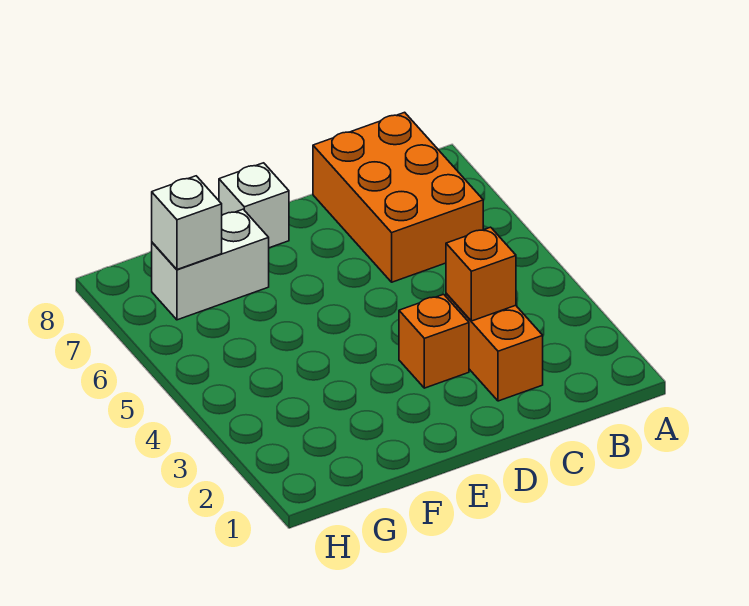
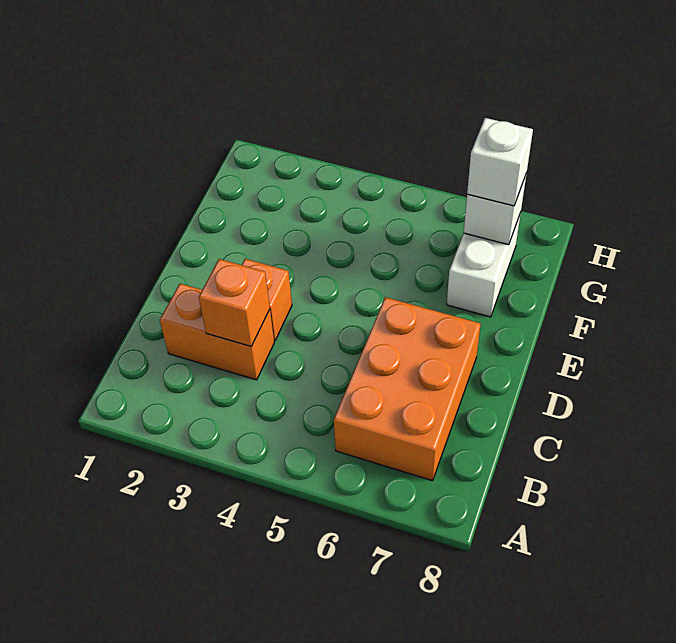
orange 2x3 brick [313,112,483,282] -> orange 2x3 brick turned to [334,297,481,481]
white 1x1 brick [219,163,289,248] -> white 1x1 brick moved to [467,118,533,206]

